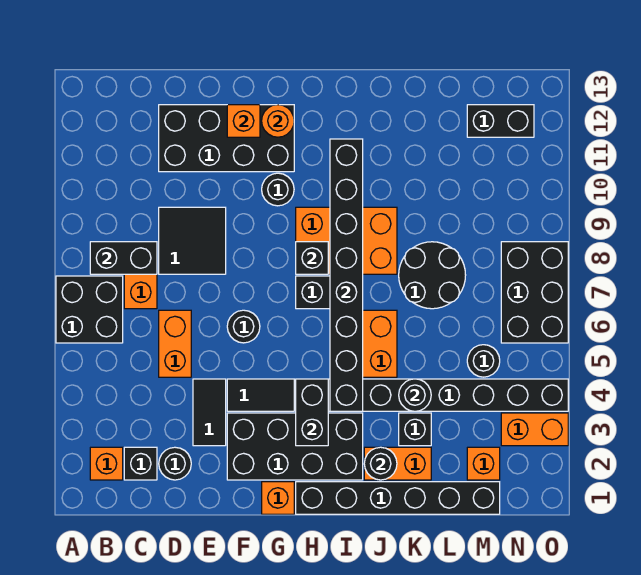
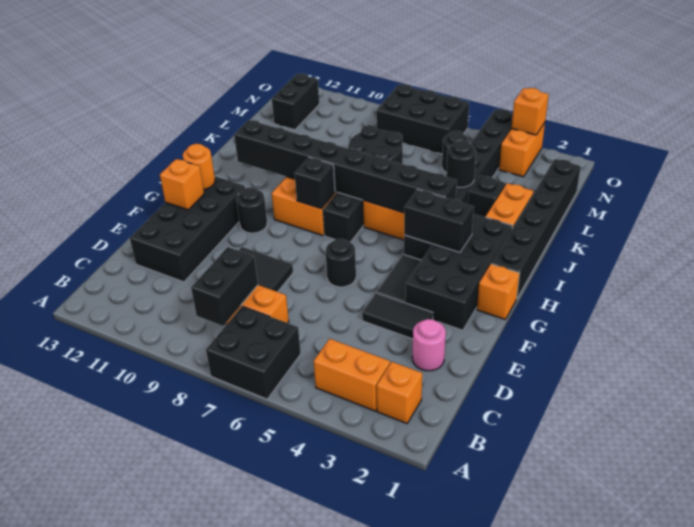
black 1x1 brick [124,447,157,480] -> none
black 1x1 round brick [159,447,191,480] -> pink 1x1 round brick [412,319,446,371]
orange 1x2 brick [159,310,191,377] -> orange 1x2 brick moved to [314,339,390,411]
black 1x1 round brick [364,447,397,480] -> none
orange 1x1 brick [467,447,500,480] -> orange 1x1 brick moved to [511,88,549,135]

